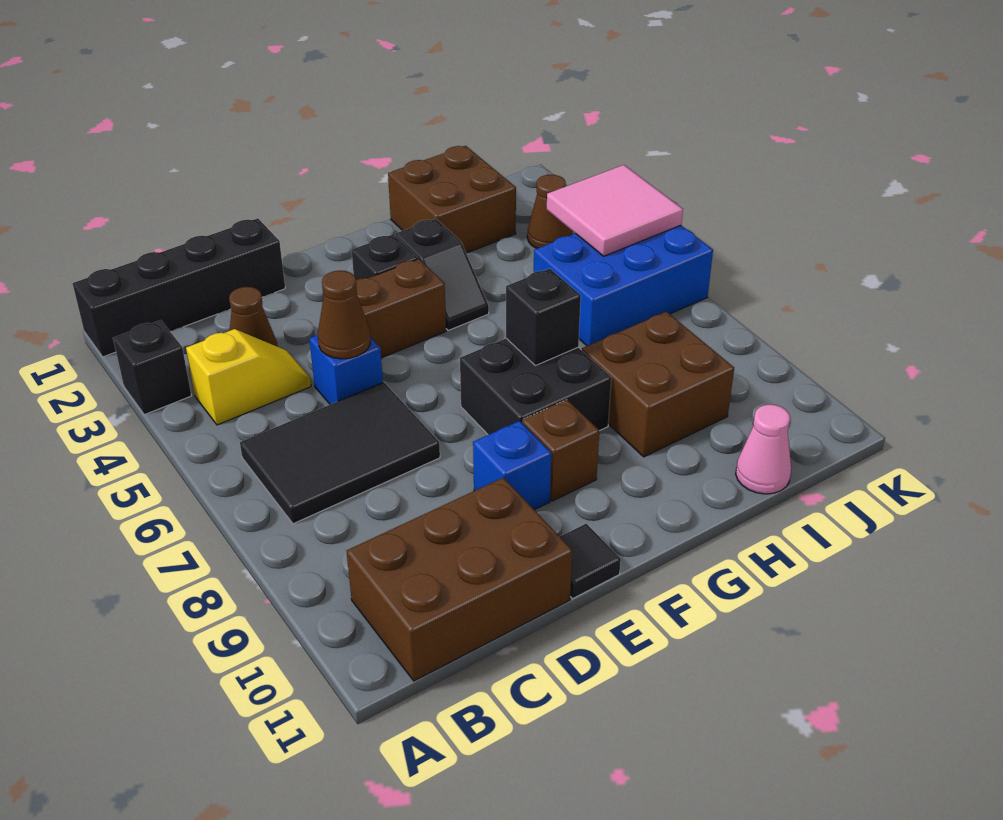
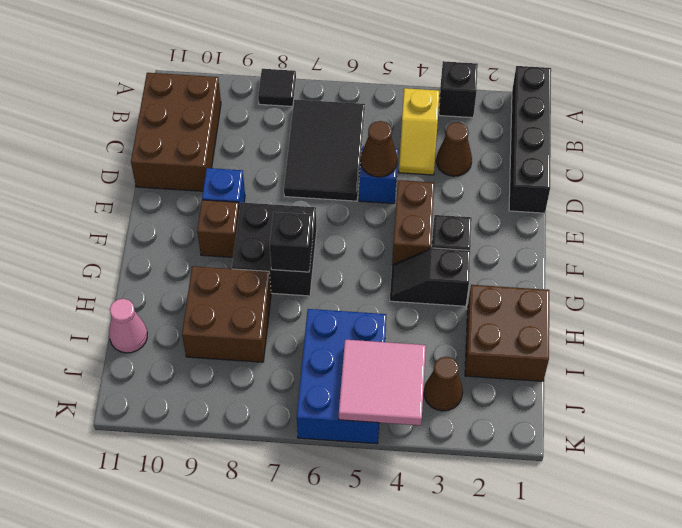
black 1x1 tile [560,523,621,599] -> black 1x1 tile moved to [258,69,296,106]

